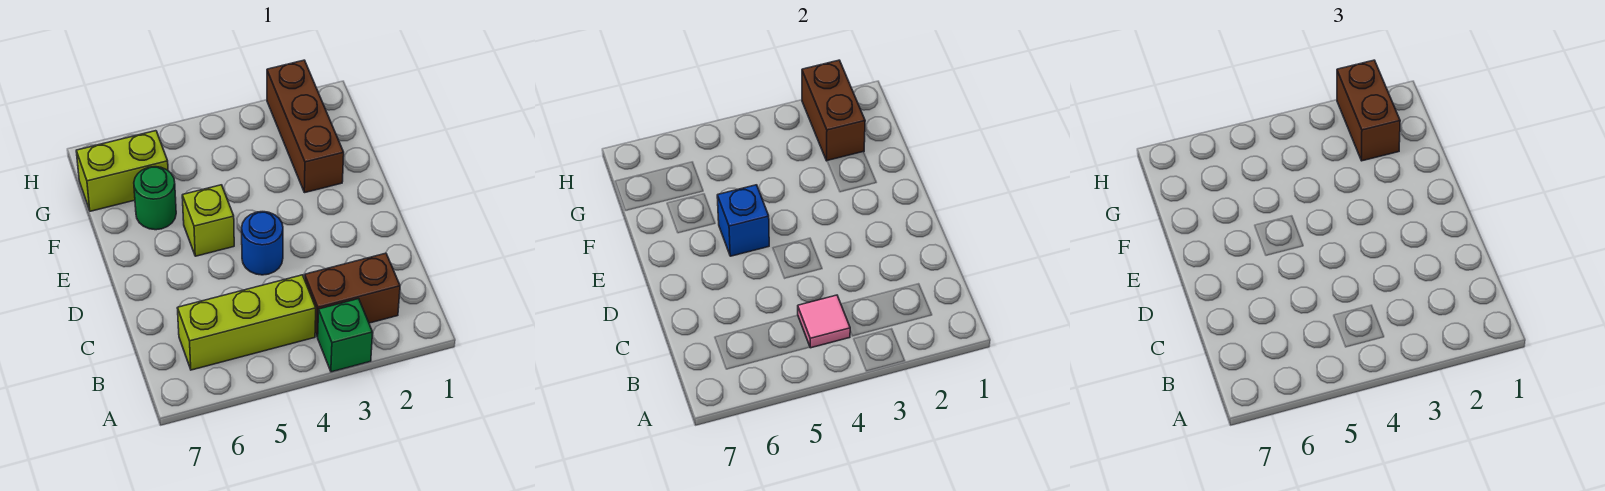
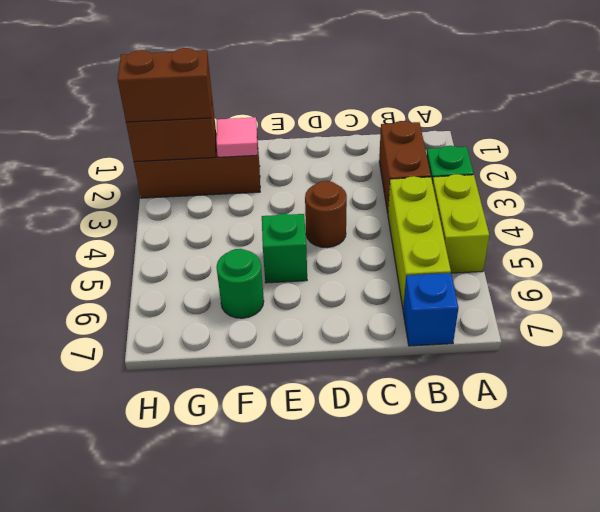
pink 1x1 tile [798,295,850,348] -> pink 1x1 tile moved to [216,117,258,157]
blue 1x1 round brick [242,212,283,275] -> brown 1x1 round brick [305,181,347,248]
lime 1x1 brick [182,185,234,256] -> green 1x1 brick [262,214,307,283]
blue 1x1 brick [717,185,769,256] -> blue 1x1 brick moved to [403,273,458,346]
lime 1x2 brick [76,131,168,211] -> lime 1x2 brick moved to [432,174,489,273]

